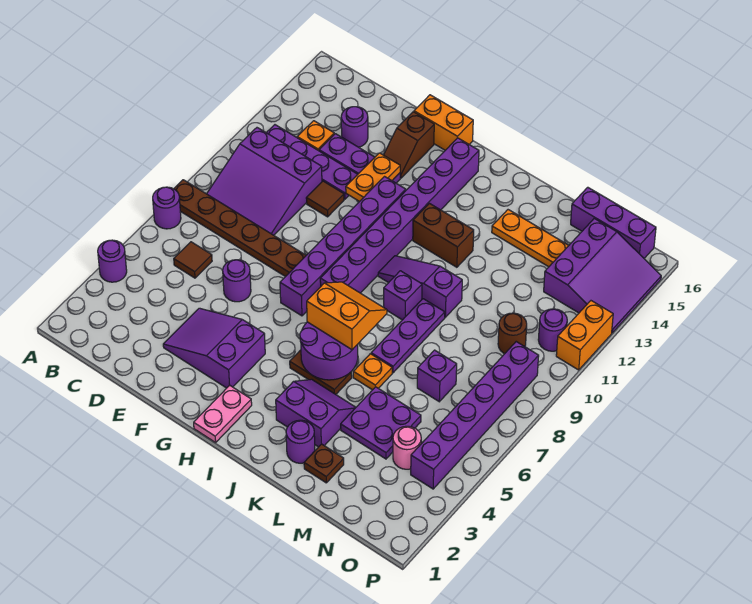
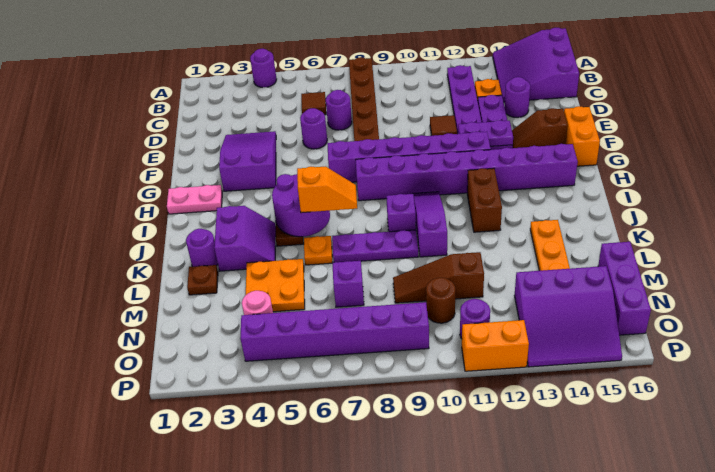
purple 1x1 round brick [153,187,181,229] -> purple 1x1 round brick moved to [326,90,352,130]
purple 3x3 slope [207,128,322,235] -> purple 3x3 slope moved to [493,28,579,102]
orange 1x2 plate [346,153,400,202] -> purple 1x2 plate [458,120,513,146]
orange 2x2 slope [307,282,387,350] -> orange 1x2 slope [297,167,357,213]
purple 2x2 plate [341,387,421,459] -> orange 2x2 plate [246,259,305,312]
none -> brown 1x3 slope [393,252,484,303]

